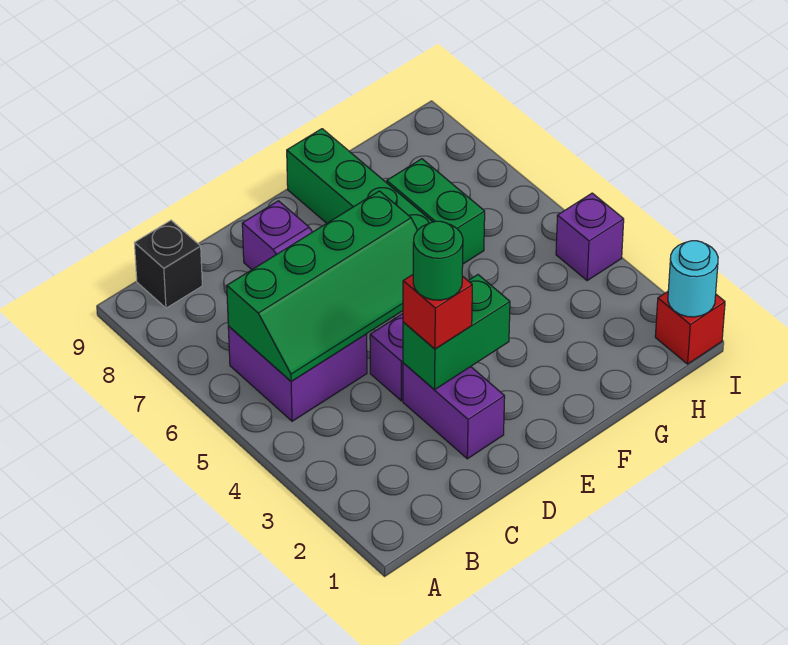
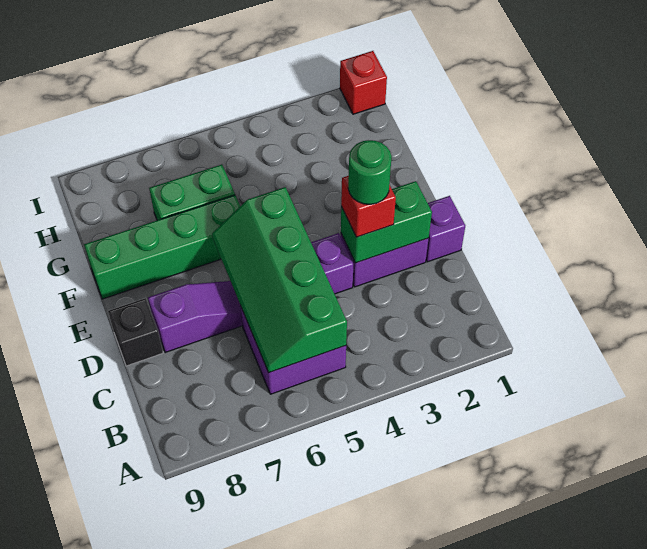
green 2x4 slope [227,191,417,381] -> green 2x4 slope turned to [212,187,347,373]
black 1x1 brick [134,220,202,308] -> black 1x1 brick moved to [108,298,163,366]
green 1x2 brick [403,275,510,390] -> green 1x2 brick turned to [341,181,432,263]
cyan 1x1 round brick [668,241,718,317] -> none
purple 1x1 brick [556,193,624,280] -> purple 1x1 brick moved to [426,196,465,262]

